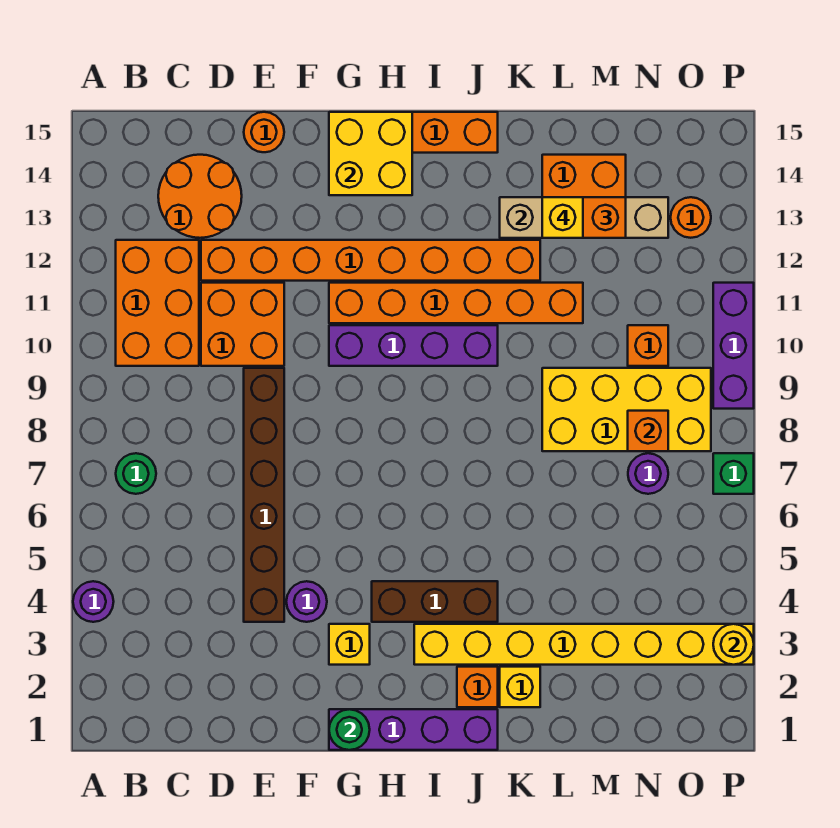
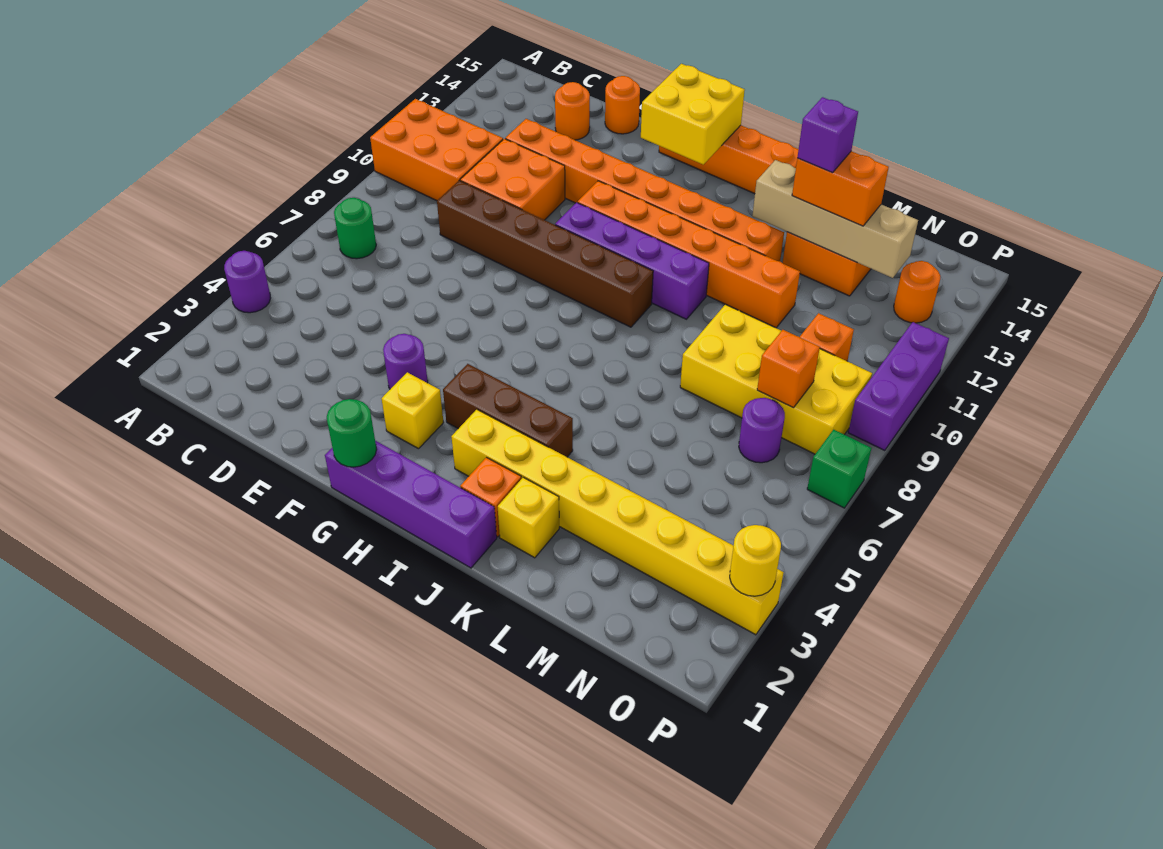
orange 2x3 brick [116,240,199,366] -> orange 2x3 brick turned to [370,99,503,201]
orange 2x2 round brick [158,155,242,238] -> orange 1x1 round brick [555,82,590,140]
brown 1x6 brick [244,368,284,622] -> brown 1x6 brick turned to [437,180,653,327]
yellow 1x1 brick [542,197,583,238] -> purple 1x1 brick [797,97,858,173]

